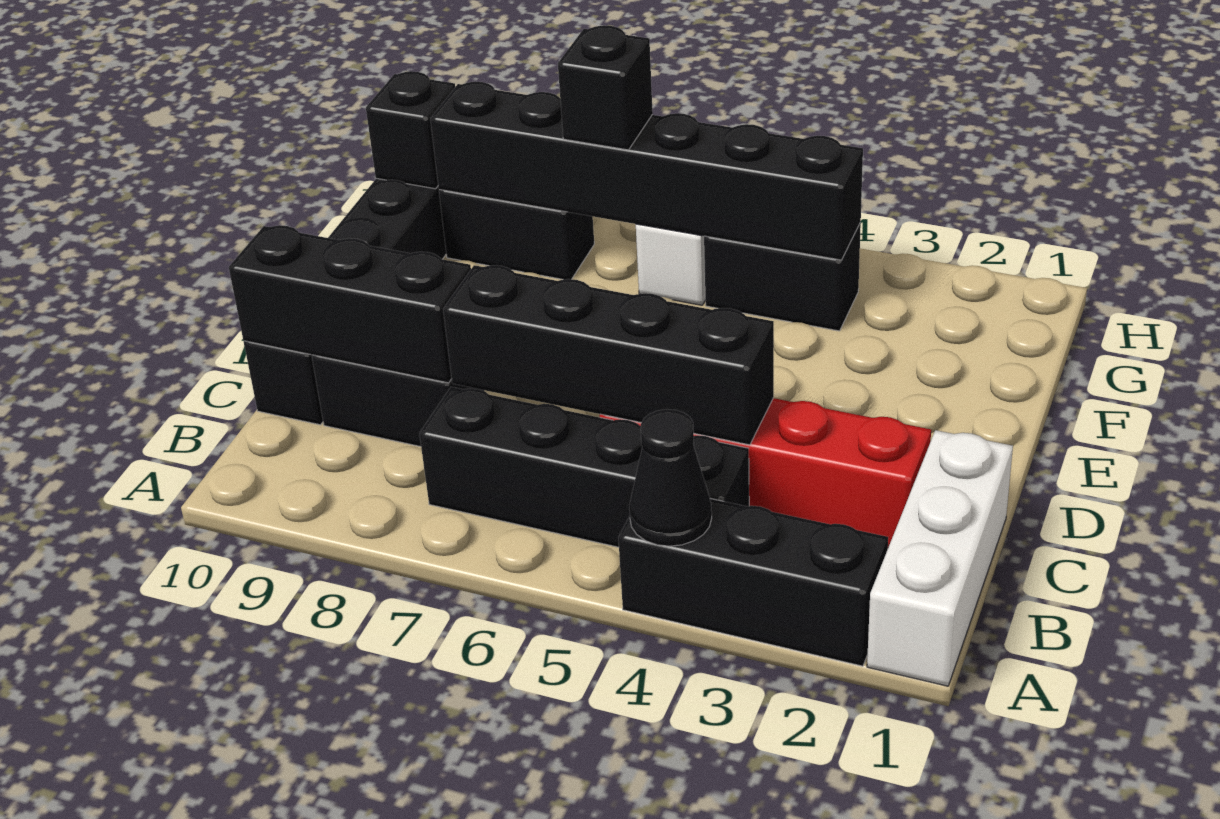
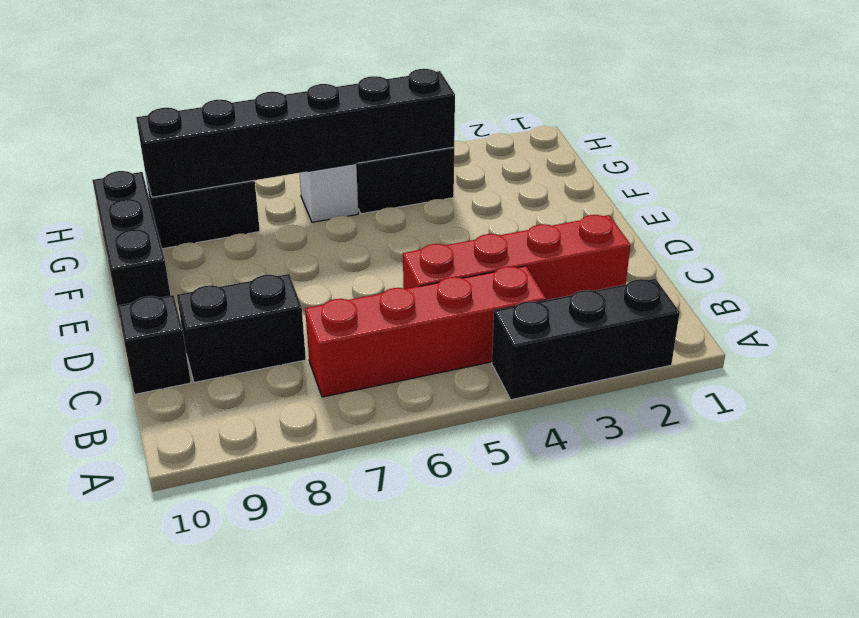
white 1x3 brick [867,430,1013,686] -> none
black 1x1 cone [629,409,712,546] -> none
black 1x4 brick [419,387,749,547] -> red 1x4 brick [305,266,546,397]
black 1x4 brick [443,265,774,445] -> none
black 1x3 brick [229,225,471,383] -> none
black 1x1 brick [558,25,653,150] -> none
black 1x1 brick [366,71,455,189] -> none

